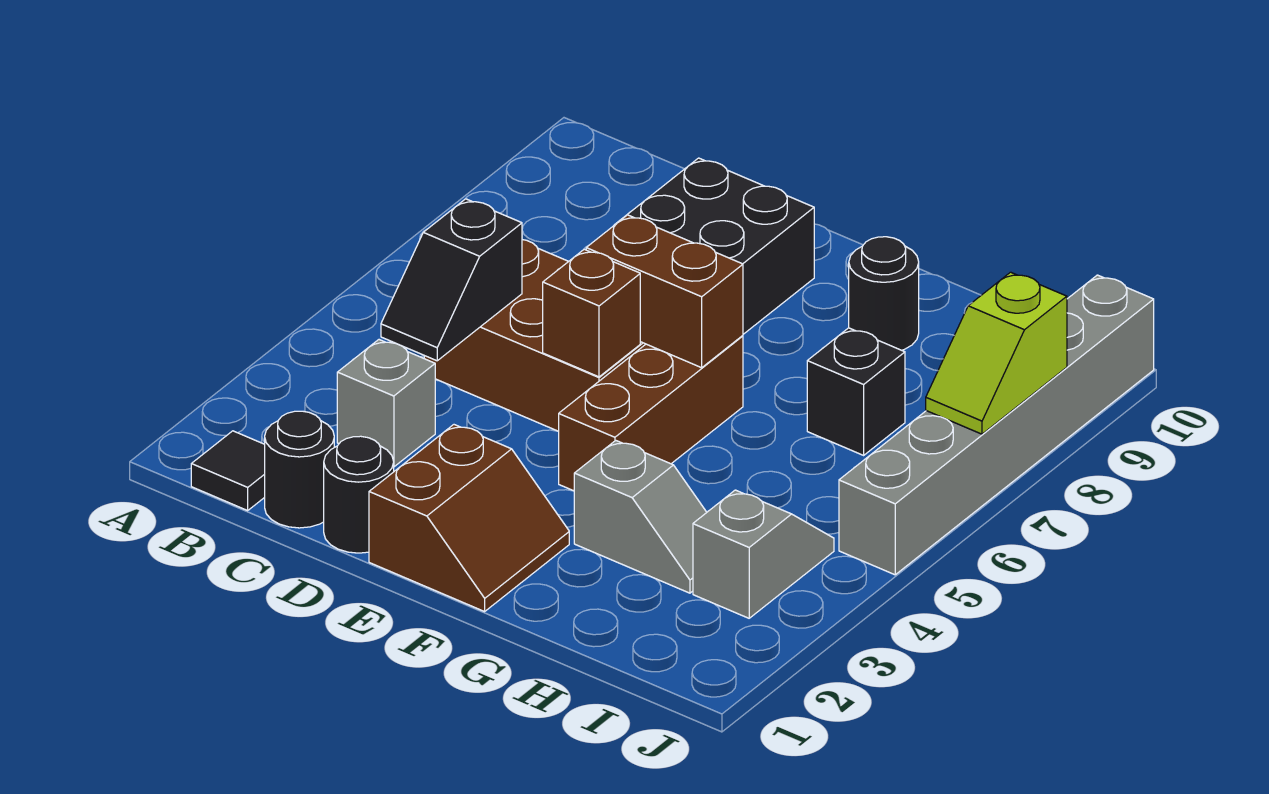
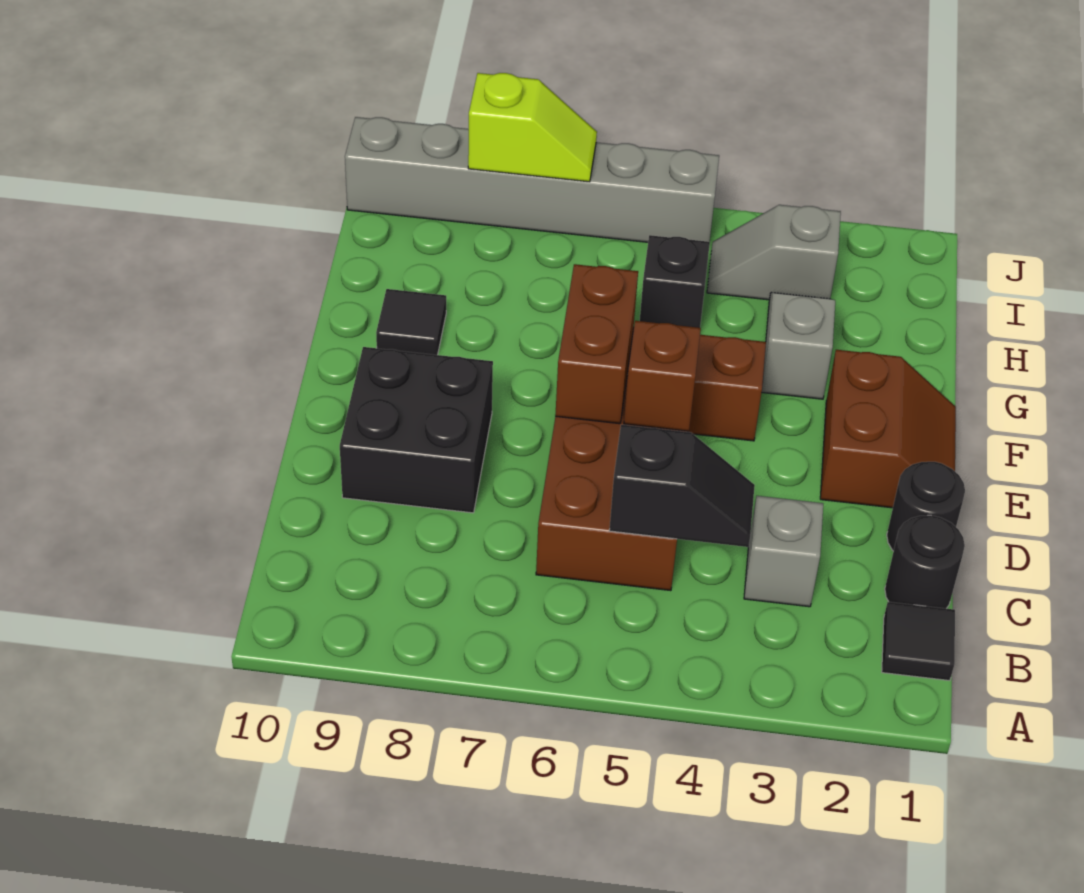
brown 2x2 slope [369,425,569,612] -> brown 2x2 slope turned to [820,350,956,508]
black 1x1 round brick [849,237,919,350] -> black 1x1 tile [376,289,446,355]
black 1x1 brick [807,328,905,455] -> black 1x1 brick moved to [640,235,710,328]

